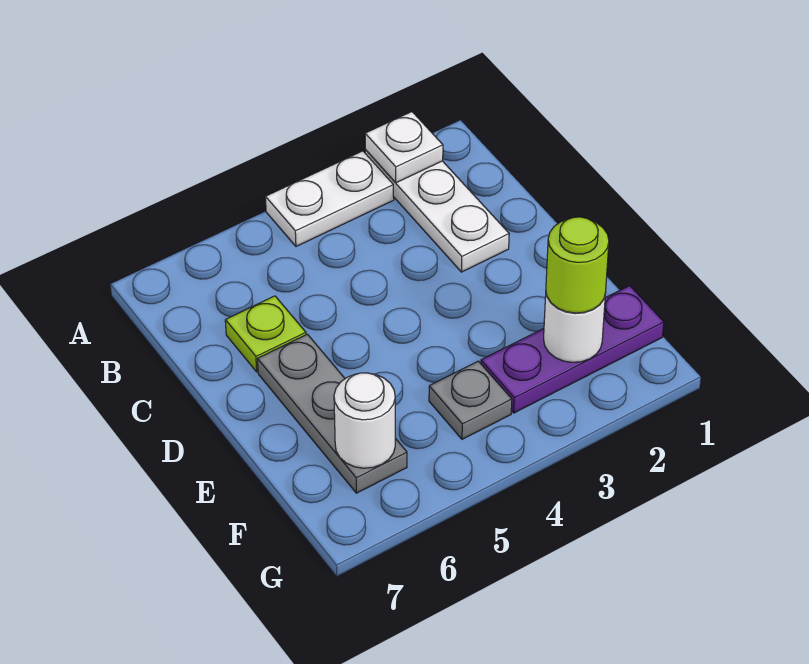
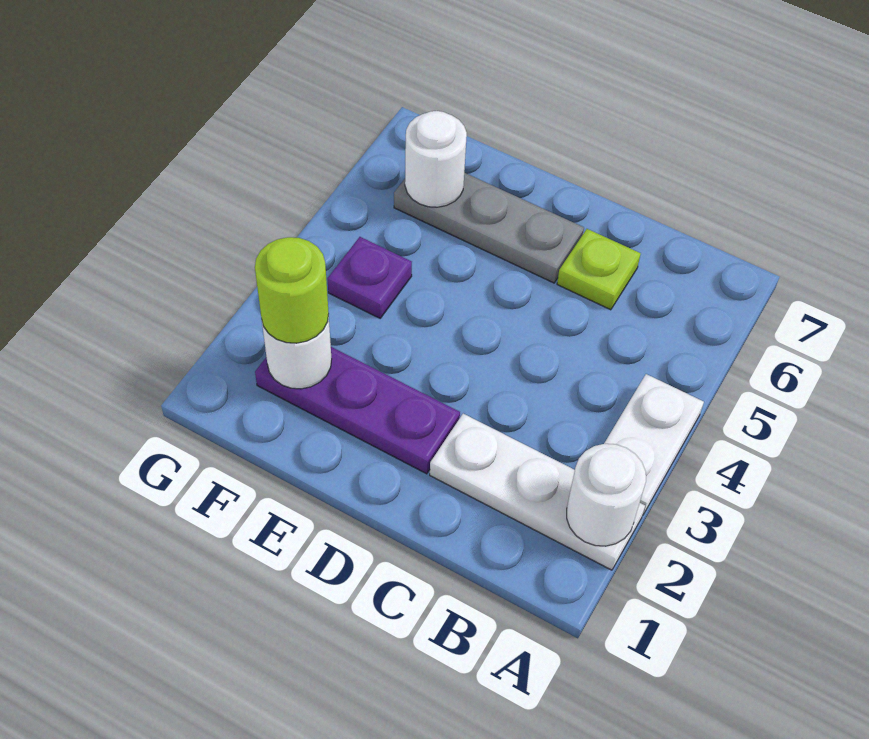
white 1x1 plate [365,112,443,183] -> white 1x1 round brick [567,444,646,546]
purple 1x3 plate [481,286,664,413] -> purple 1x3 plate turned to [255,347,460,474]
grey 1x1 plate [429,361,512,439] -> purple 1x1 plate [327,237,412,318]

